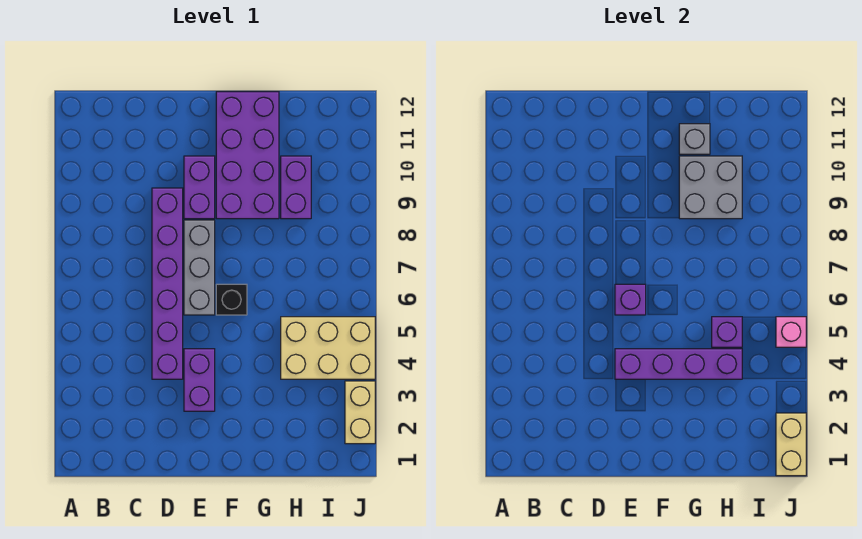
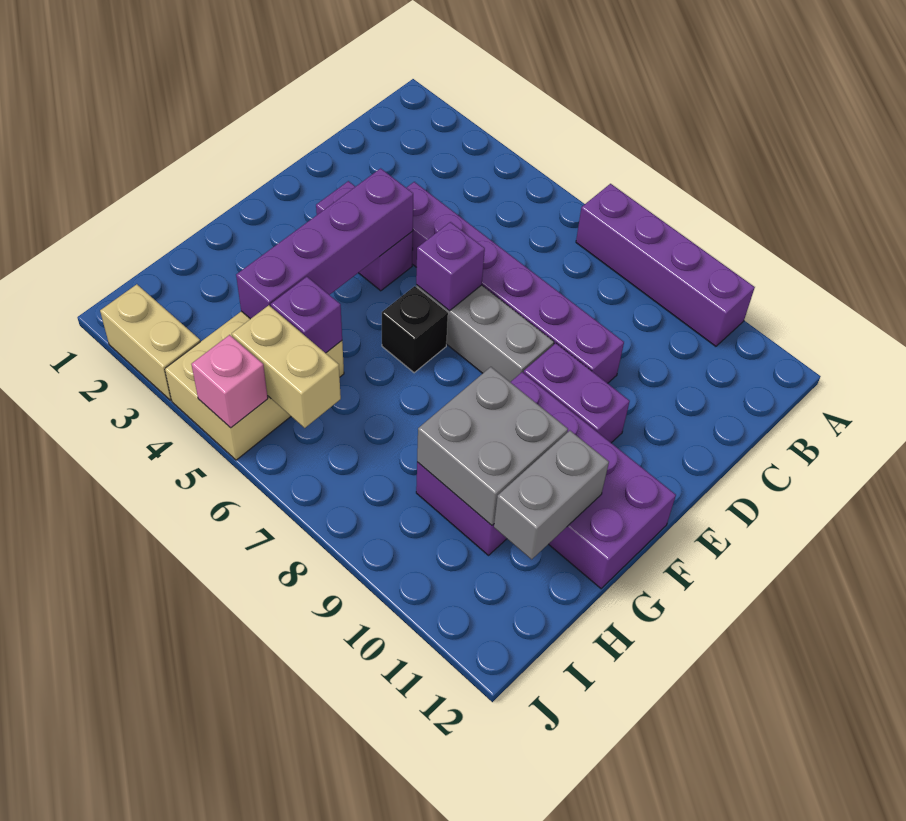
none -> purple 1x4 brick [576,184,755,346]
grey 1x1 brick [679,124,710,154] -> grey 1x2 brick [494,431,609,559]
tan 1x2 brick [776,413,806,476] -> tan 1x2 brick moved to [232,305,341,428]

